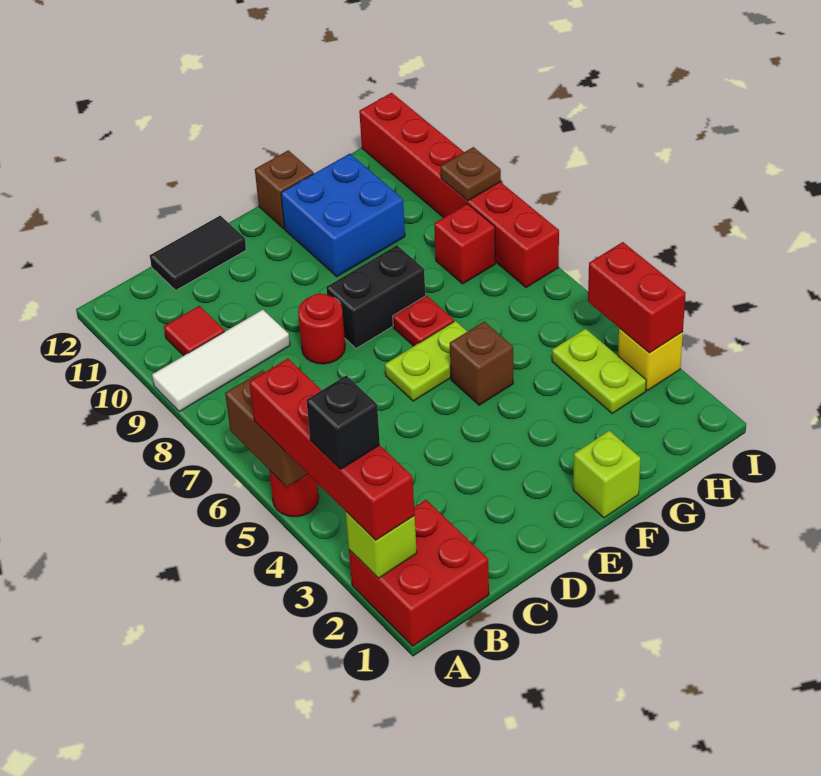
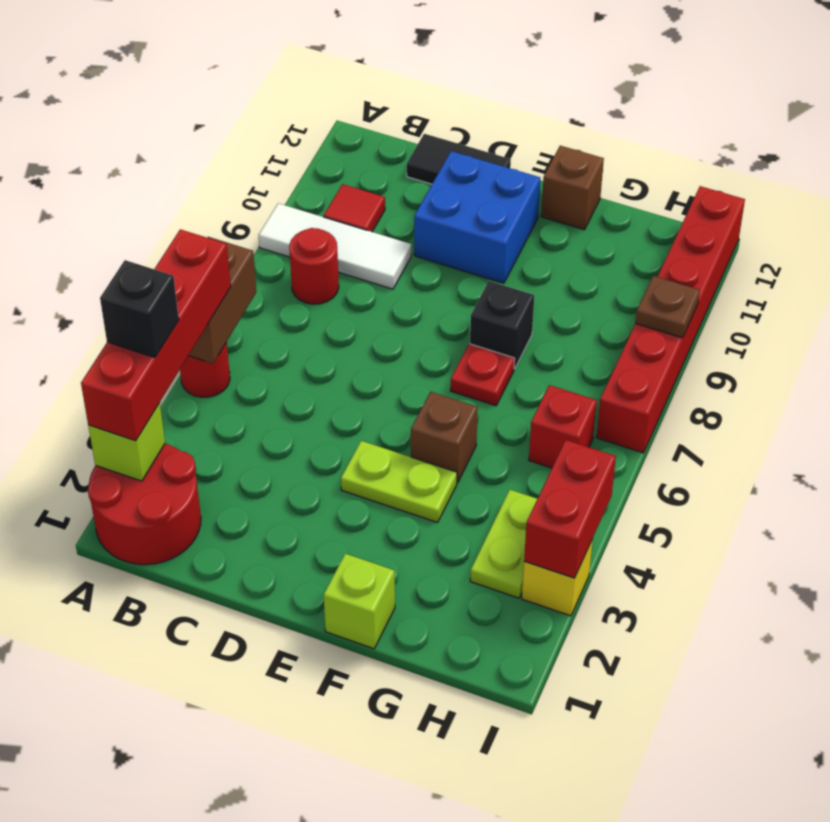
red 2x2 brick [349,500,489,646] -> red 2x2 round brick [88,444,201,565]
red 1x1 round brick [298,294,345,364] -> red 1x1 round brick moved to [289,228,339,304]
lime 1x2 plate [385,321,468,401] -> lime 1x2 plate moved to [341,441,457,523]
black 1x2 brick [326,245,425,348] -> black 1x1 brick [470,281,534,369]
blue 2x2 brick [281,154,405,276] -> blue 2x2 brick moved to [414,151,540,283]
red 1x1 brick [434,204,495,284] -> red 1x1 brick moved to [529,385,597,468]

